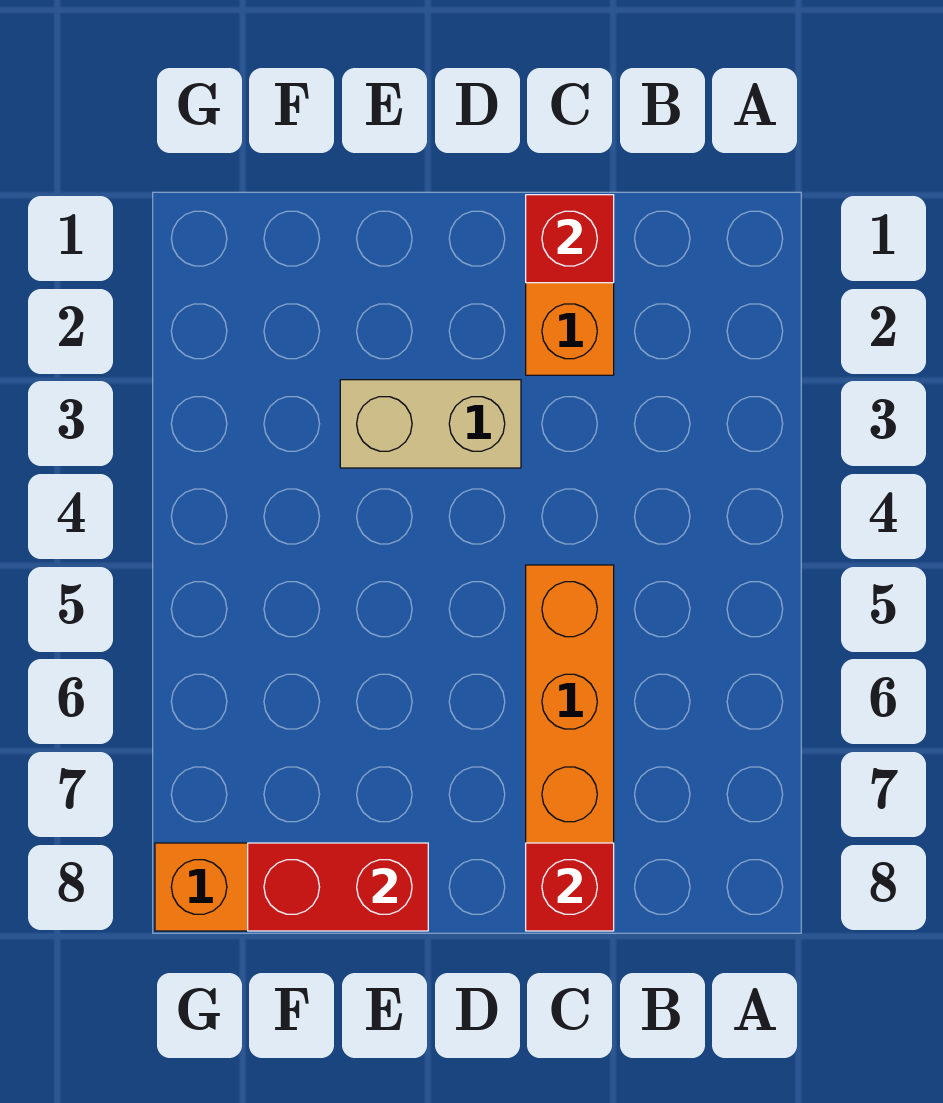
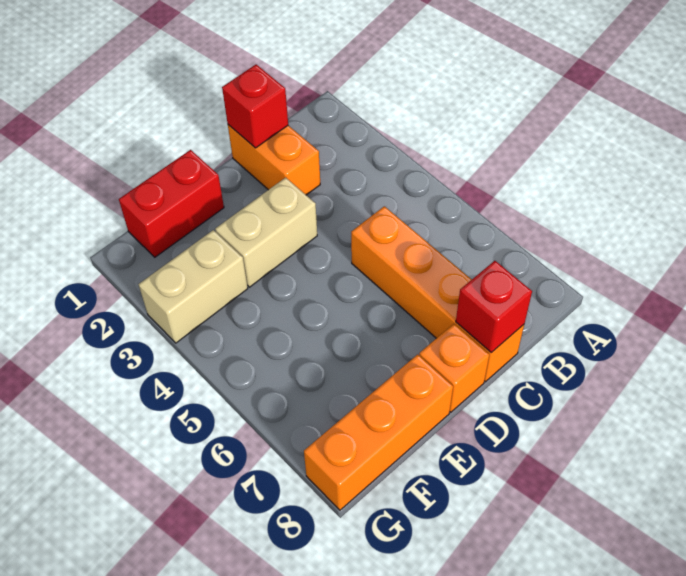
none -> orange 1x1 brick [419,324,489,412]
red 1x2 brick [248,843,428,931] -> red 1x2 brick moved to [119,150,224,257]
none -> tan 1x2 brick [139,230,248,343]

